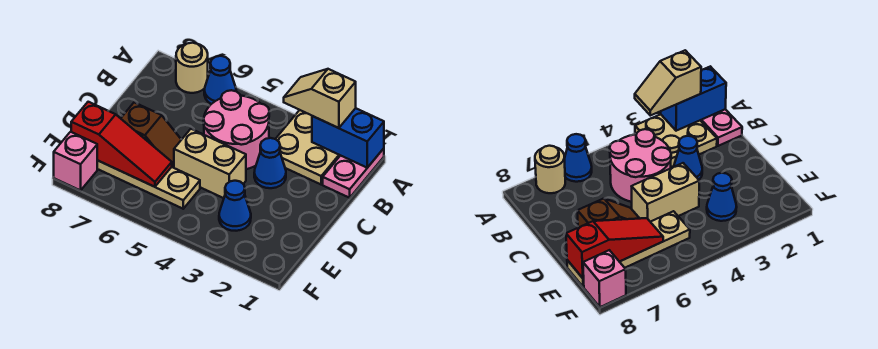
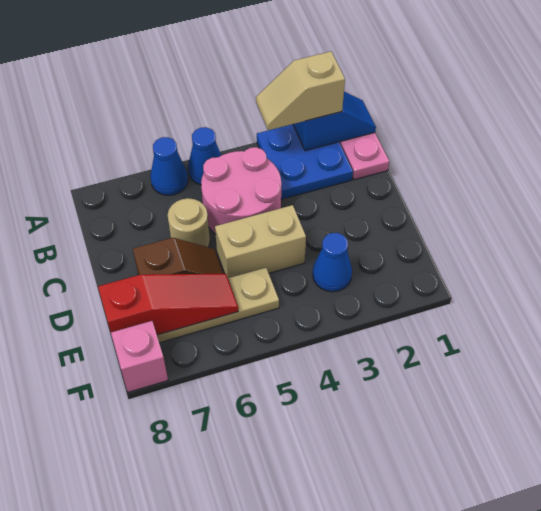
blue 1x2 brick [312,108,384,168] -> blue 1x2 slope [293,92,376,151]
tan 2x2 plate [276,110,340,184] -> blue 2x2 plate [257,124,353,199]
tan 1x1 round brick [176,43,208,93] -> tan 1x1 round brick moved to [168,198,210,247]
blue 1x1 cone [254,138,286,188] -> blue 1x1 cone moved to [188,127,221,185]

